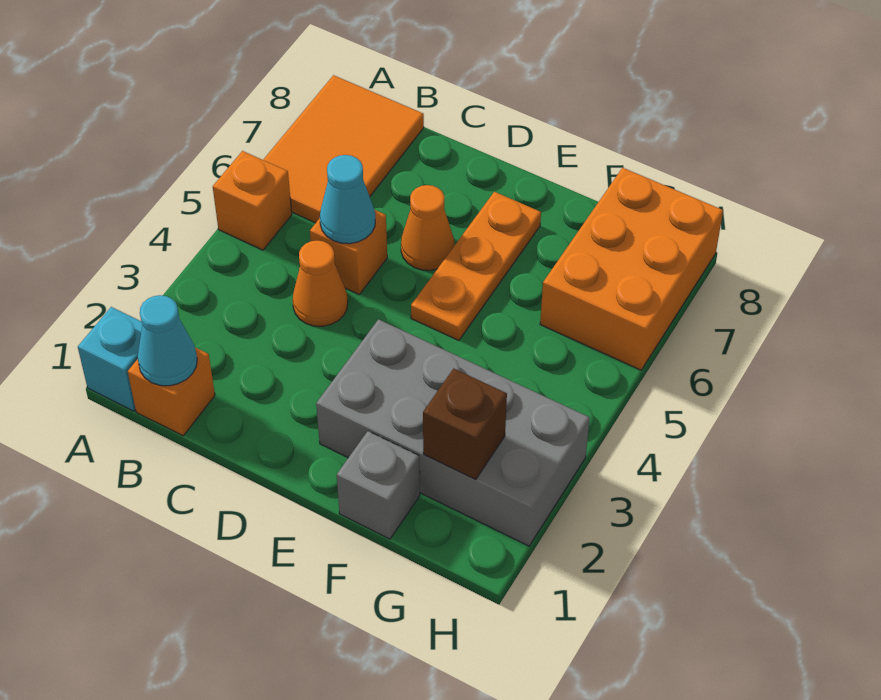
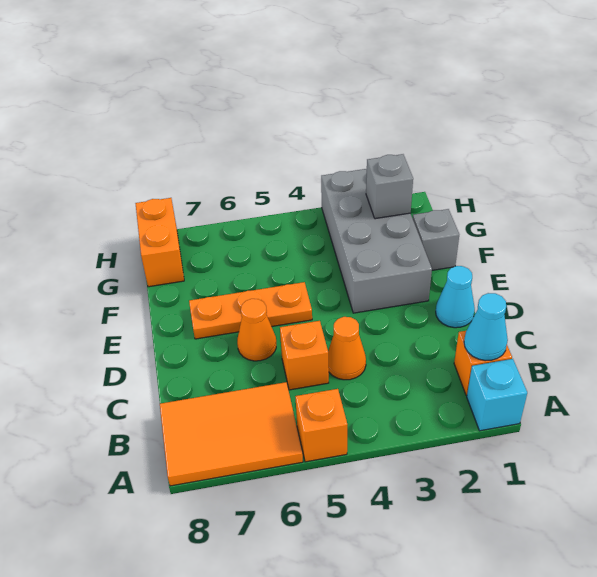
cyan 1x1 cone [320,155,375,244] -> cyan 1x1 cone moved to [436,266,475,328]
brown 1x1 brick [423,369,507,480] -> grey 1x1 brick [366,154,413,219]
orange 2x3 brick [540,168,723,370] -> orange 1x2 brick [135,198,184,287]

